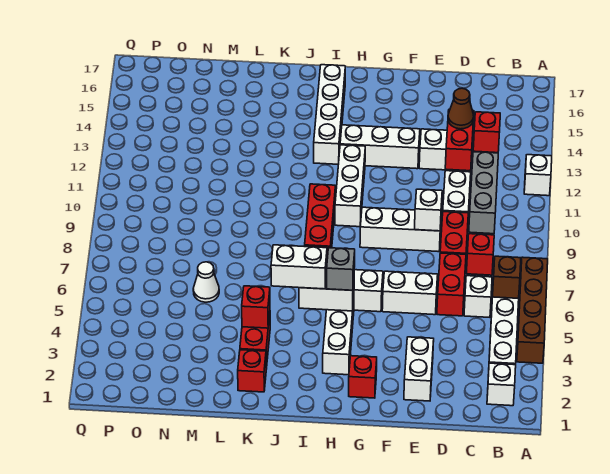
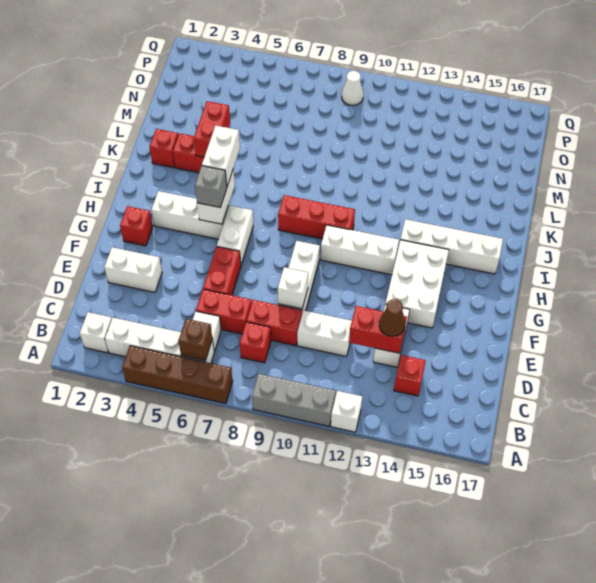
grey 1x3 brick [469,152,498,234] -> grey 1x3 brick moved to [252,374,336,426]
white 1x2 brick [382,271,438,315] -> red 1x2 brick [203,246,241,295]
white 1x3 brick [340,125,420,169] -> white 2x3 brick [385,240,449,328]
red 1x1 brick [242,286,270,328] -> red 1x2 brick [194,101,230,157]
white 1x1 cone [193,262,219,302] -> white 1x1 cone moved to [342,71,363,105]

